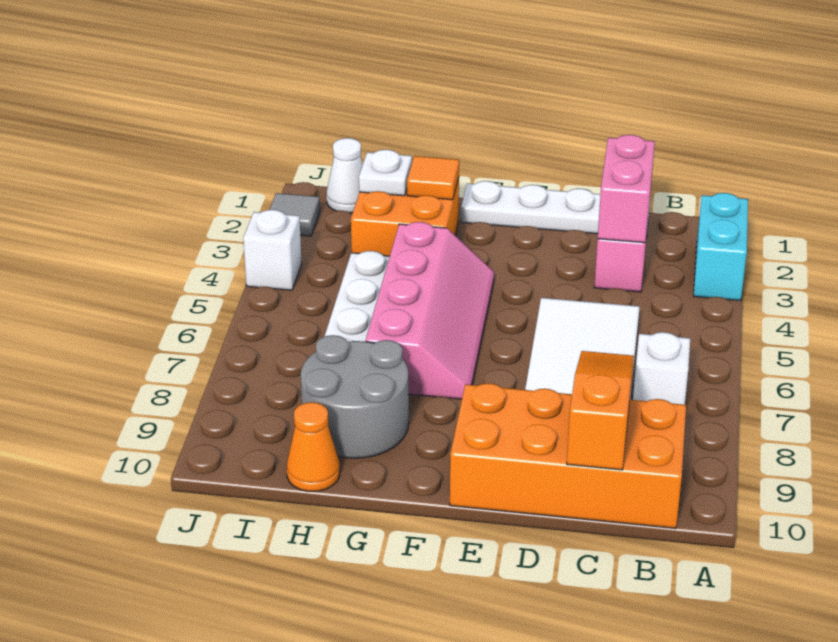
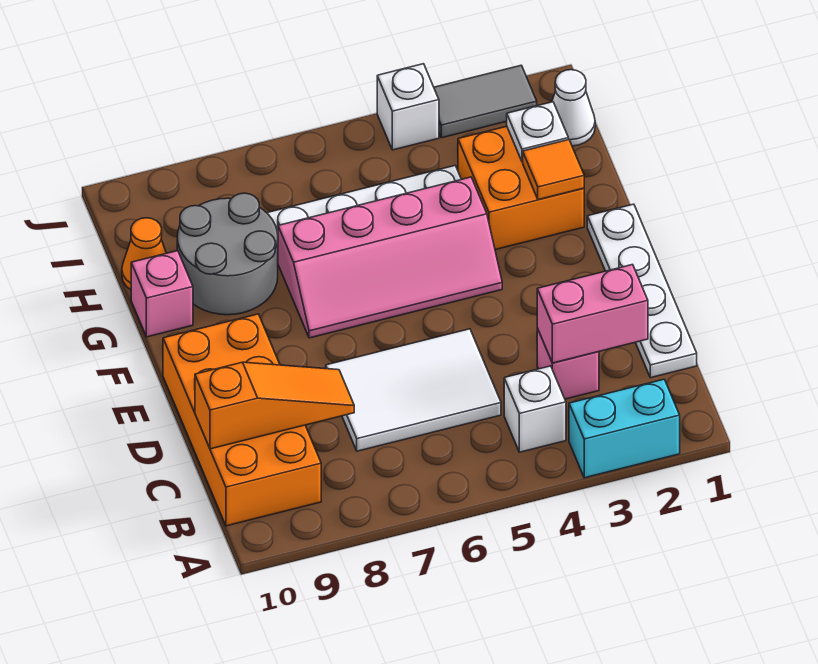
white 1x1 brick [633,332,690,405] -> white 1x1 brick moved to [504,366,566,452]
none -> pink 1x1 brick [131,251,193,337]
grey 1x1 tile [269,193,320,236] -> grey 1x2 tile [434,65,537,138]

